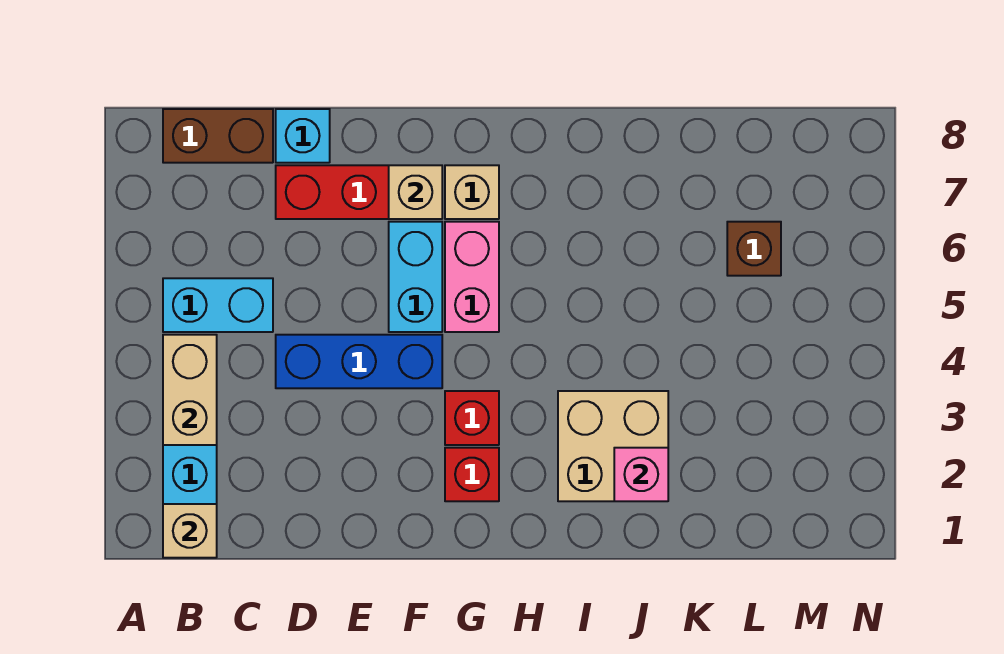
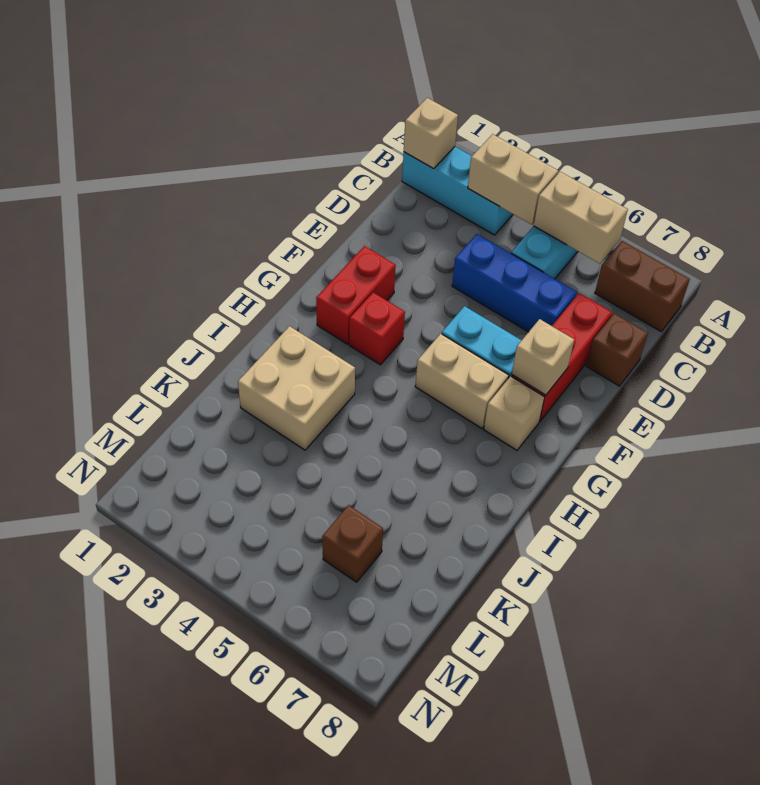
none -> tan 1x2 brick [534,172,628,264]
brown 1x2 brick [163,109,273,163] -> brown 1x2 brick turned to [595,241,690,332]
blue 1x3 brick [276,335,442,388] -> blue 1x3 brick turned to [452,234,577,332]
cyan 1x1 brick [276,109,330,163] -> brown 1x1 brick [586,314,648,386]
red 1x1 brick [445,448,499,501] -> red 1x2 brick [316,246,396,344]
pink 1x2 brick [445,222,499,332] -> tan 1x2 brick [415,334,509,428]
pink 1x1 brick [614,448,668,501] -> none

